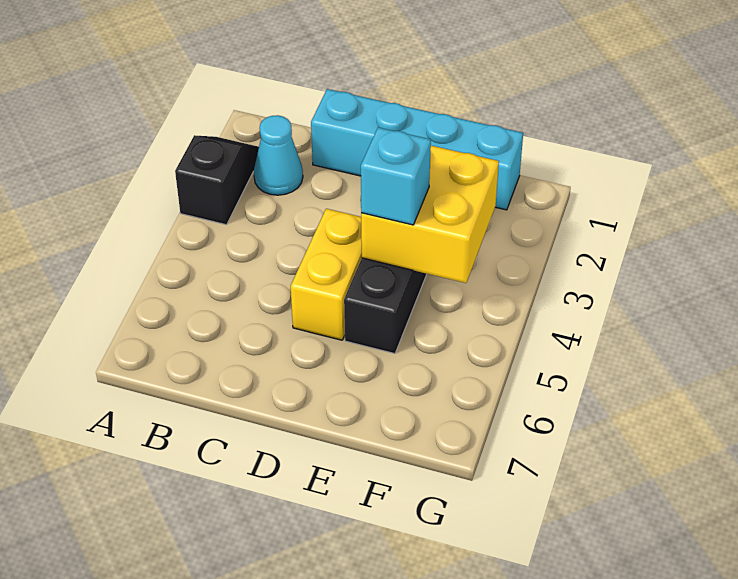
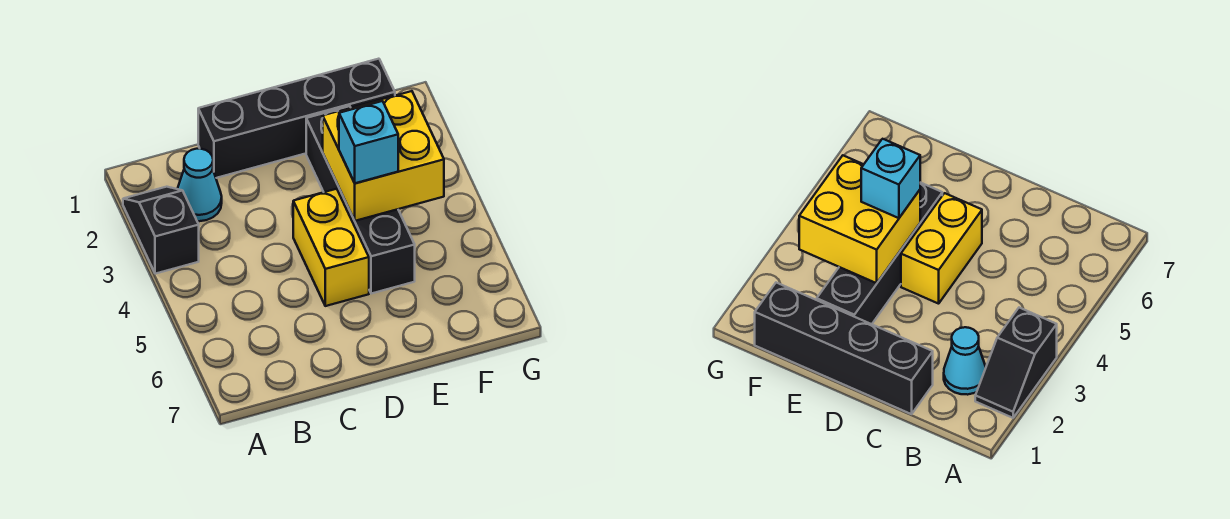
cyan 1x4 brick [311,89,523,210] -> black 1x4 brick [198,59,395,178]

